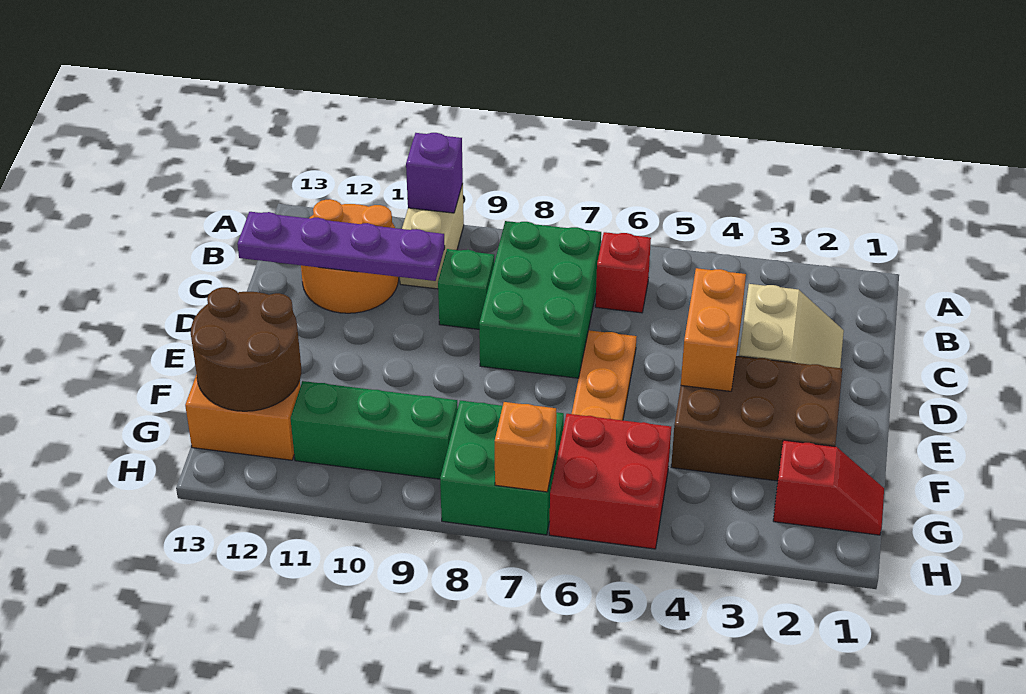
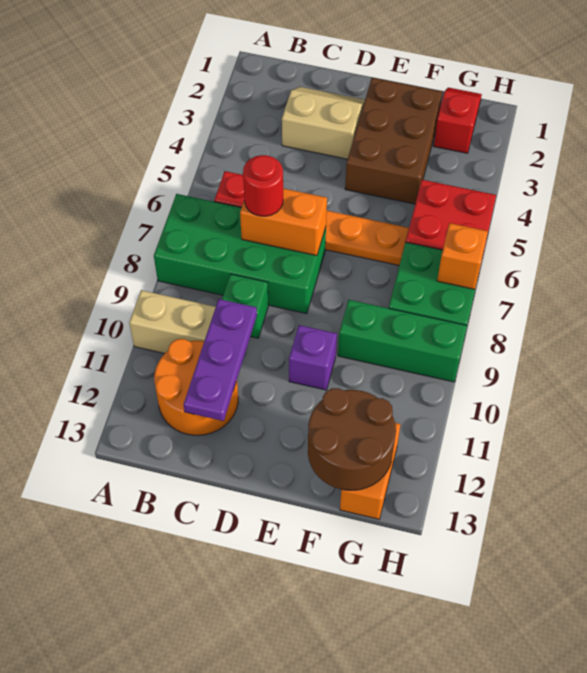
purple 1x1 brick [406,133,463,213] -> purple 1x1 brick moved to [289,325,337,390]
green 2x3 brick [479,221,601,378] -> green 2x4 brick [154,194,326,314]
none -> red 1x1 round brick [243,155,283,216]
purple 1x4 plate [237,212,445,281] -> purple 1x3 plate [184,299,257,421]
orange 1x2 brick [681,268,746,391] -> orange 1x2 brick moved to [240,188,327,256]
green 1x3 brick [290,381,458,479] -> green 1x3 brick turned to [338,300,467,382]

